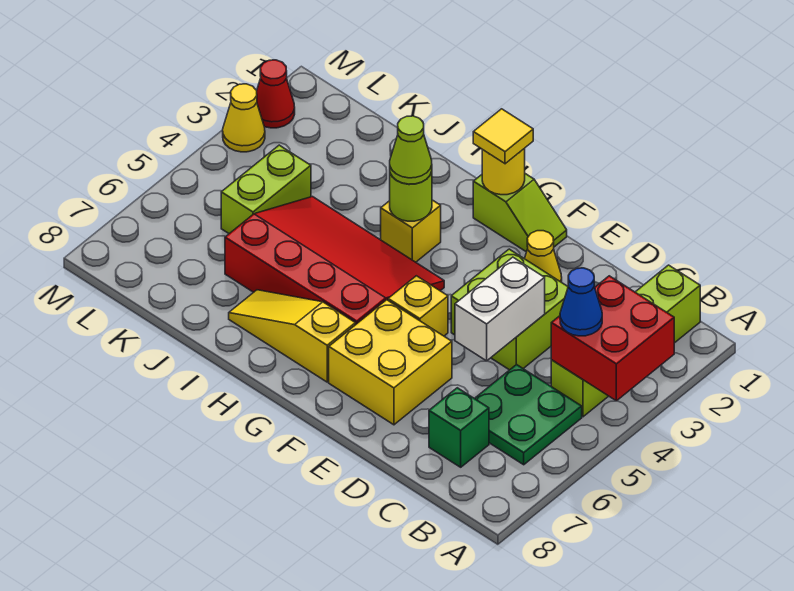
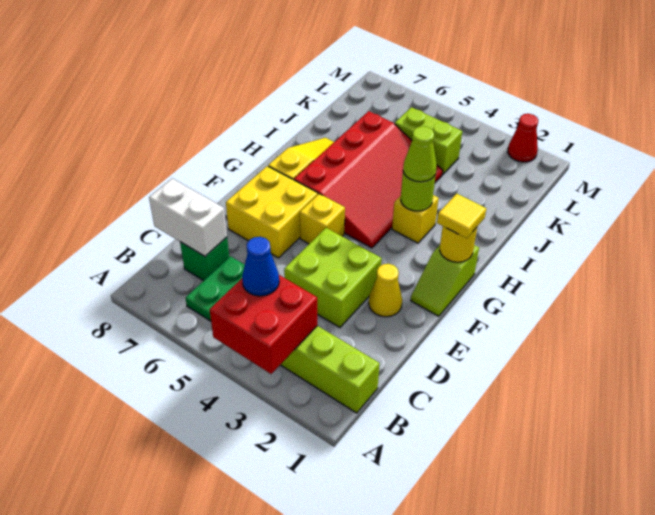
white 1x2 brick [455,257,545,361] -> white 1x2 brick moved to [149,178,227,256]
yellow 1x1 cone [223,84,265,152] -> none

